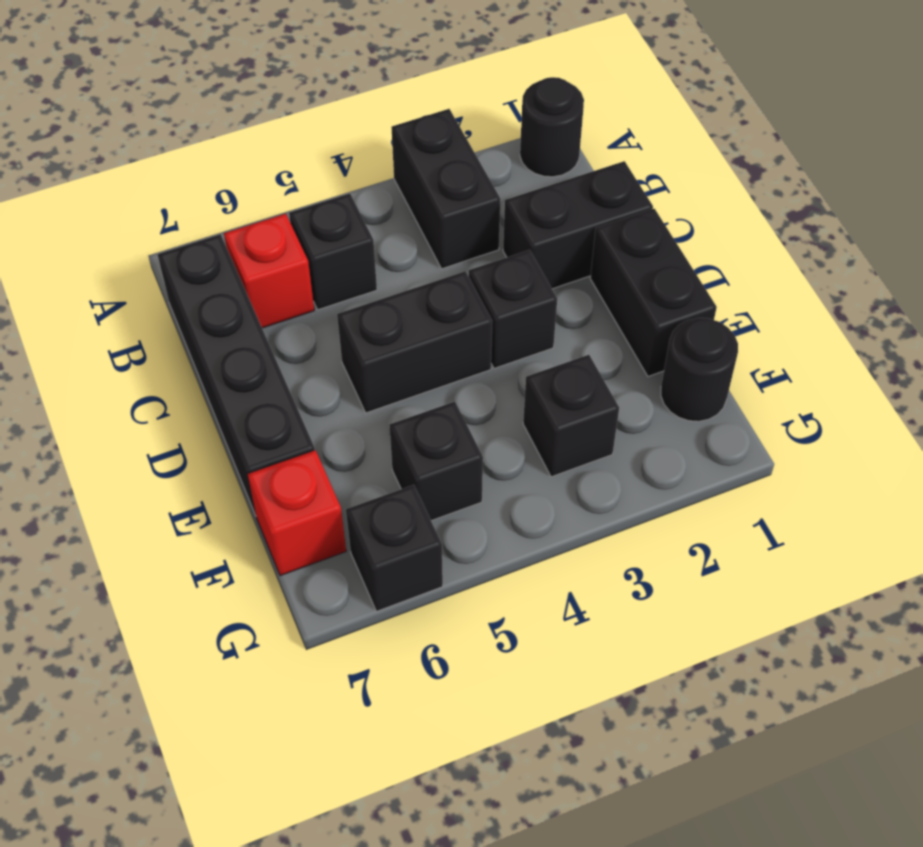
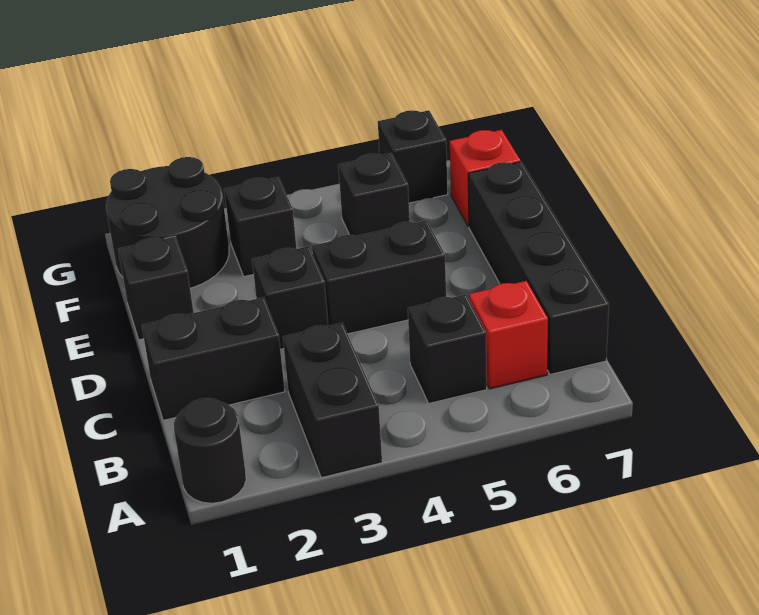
black 1x2 brick [590,209,717,376] -> black 1x1 brick [118,236,194,340]
black 1x1 round brick [661,318,738,421] -> black 2x2 round brick [106,157,229,288]

